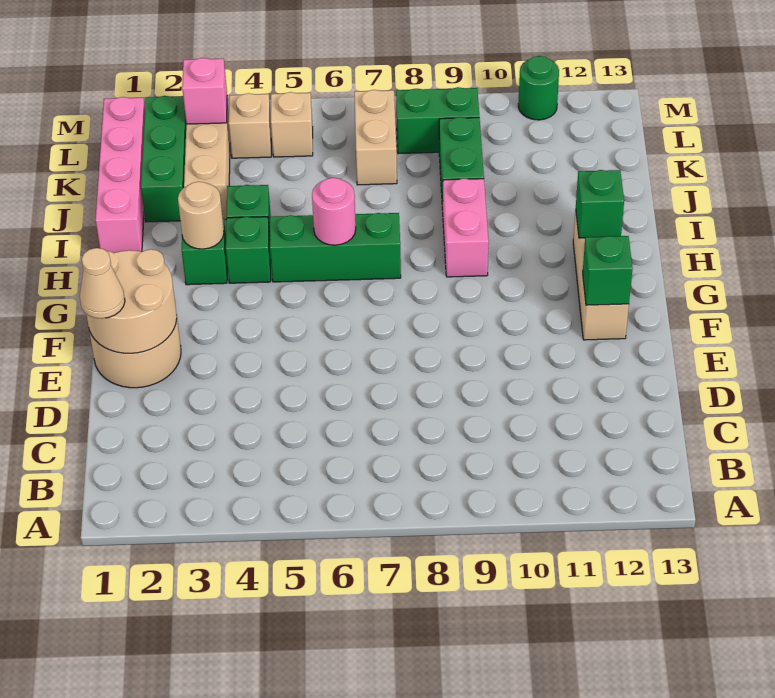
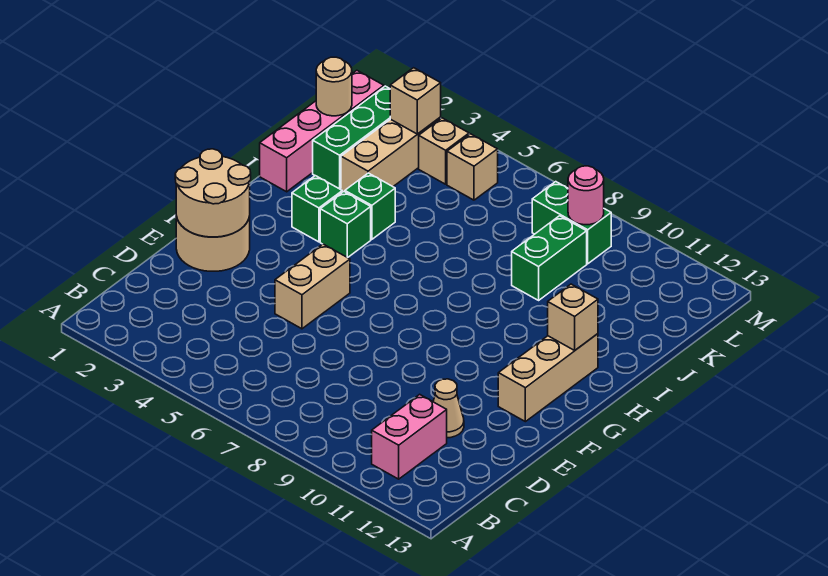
tan 1x1 cone [80,248,125,319] -> tan 1x1 cone moved to [433,379,464,438]
green 1x1 brick [583,236,632,305] -> none
tan 1x1 round brick [178,182,224,249] -> tan 1x1 round brick moved to [316,57,352,116]
green 1x3 brick [270,213,401,282] -> none
pink 1x1 round brick [312,178,356,245] -> pink 1x1 round brick moved to [568,166,604,225]
pink 1x2 brick [443,179,489,277] -> pink 1x2 brick moved to [372,394,447,479]
green 1x1 brick [576,170,624,238] -> tan 1x1 brick [548,284,598,350]
tan 1x2 brick [354,90,397,185] -> tan 1x2 brick moved to [275,244,350,329]
pink 1x1 brick [182,58,227,124] -> tan 1x1 brick [390,68,441,134]
green 1x1 round brick [518,56,559,120] -> none

